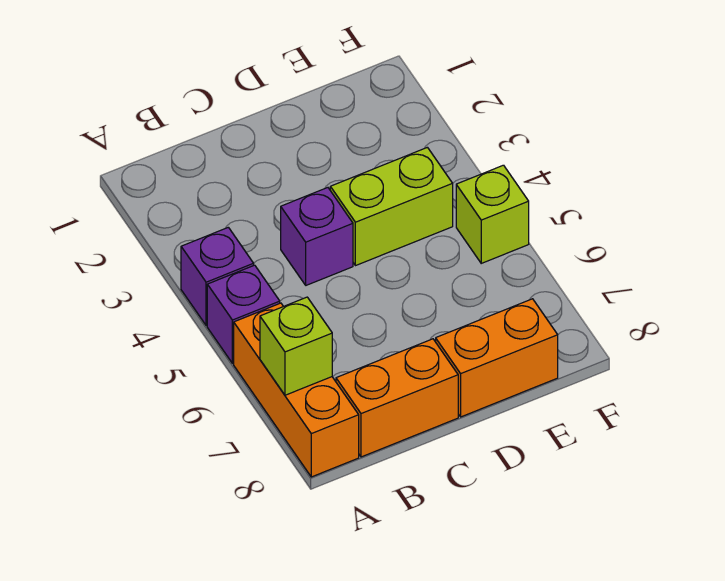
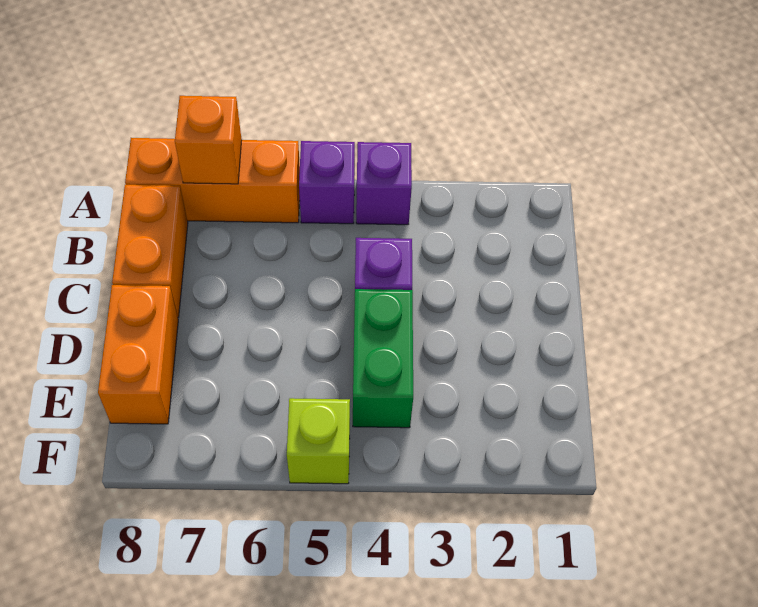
lime 1x1 brick [260,297,332,395] -> orange 1x1 brick [175,96,242,184]
lime 1x2 brick [330,147,453,266] -> green 1x2 brick [353,289,413,428]

